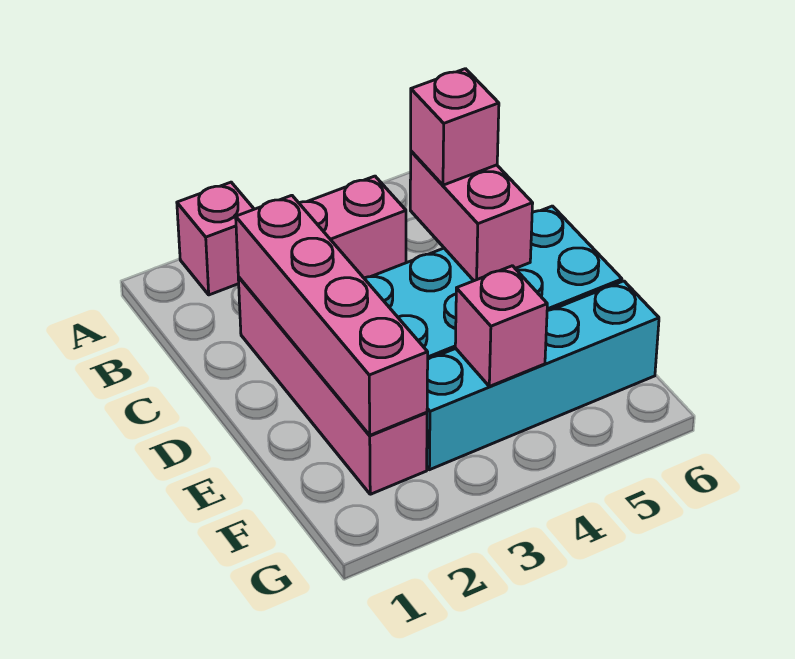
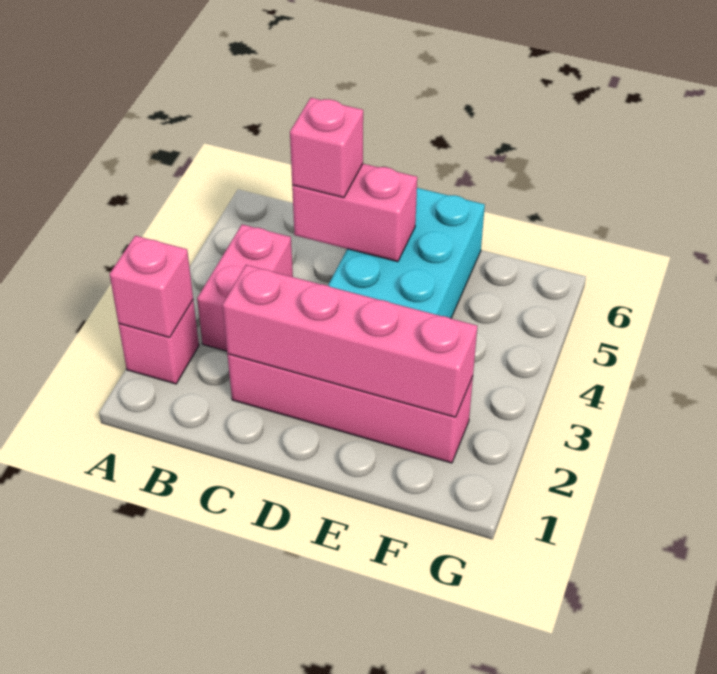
cyan 1x4 brick [427,281,659,470] -> none
pink 1x1 brick [455,266,547,386] -> pink 1x1 brick moved to [110,236,193,338]

